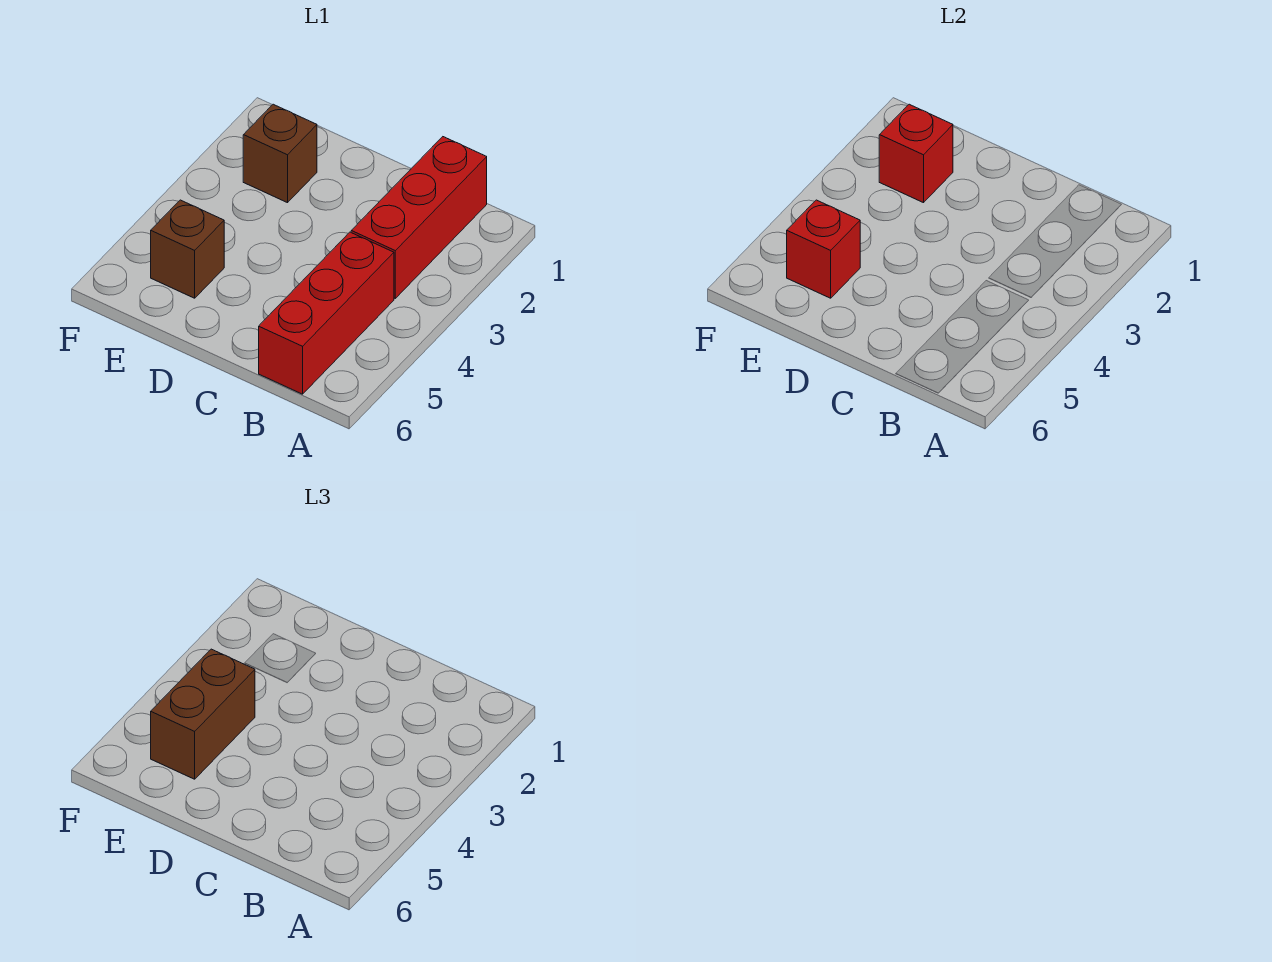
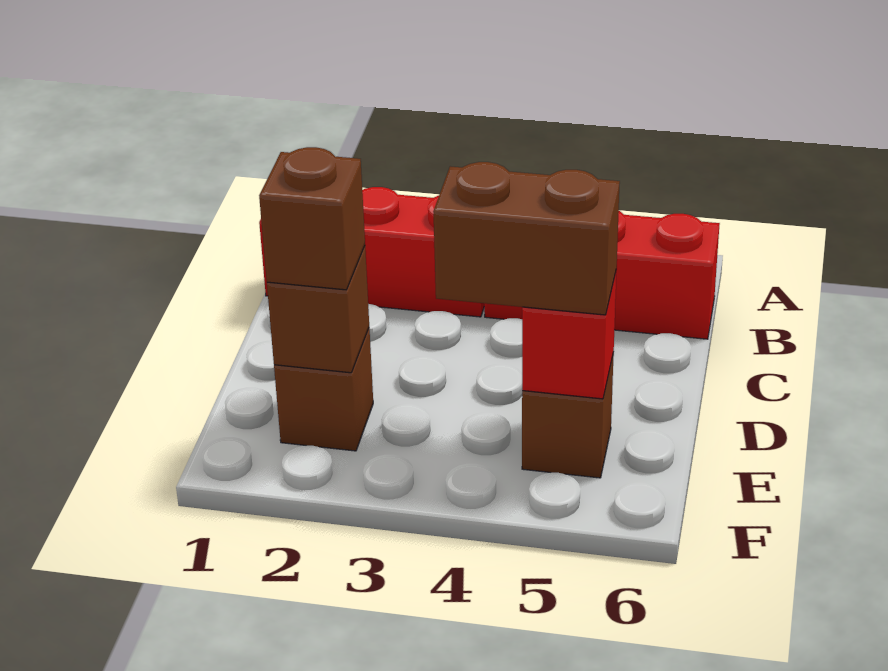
red 1x1 brick [879,104,953,203] -> brown 1x1 brick [267,246,369,373]
none -> brown 1x1 brick [259,147,365,290]

